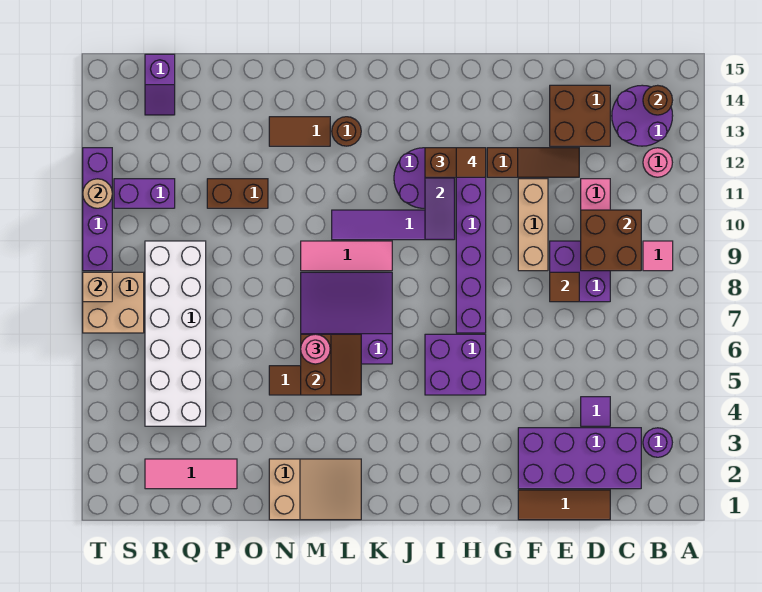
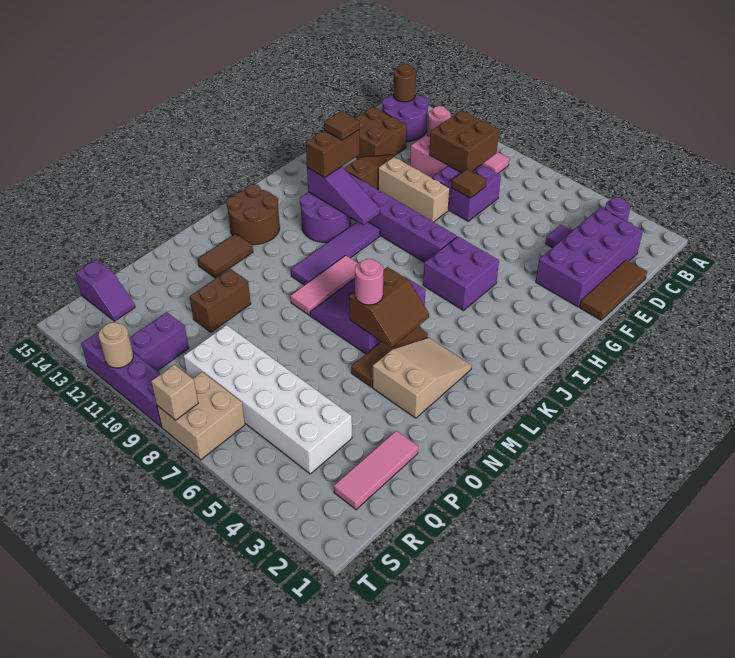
tan 2x3 slope [269,459,361,520] -> tan 2x3 slope moved to [373,338,472,418]
brown 2x2 slope [301,334,361,395] -> brown 2x2 slope turned to [349,267,429,348]
brown 1x1 round brick [332,117,361,146] -> brown 2x2 round brick [226,184,280,245]

